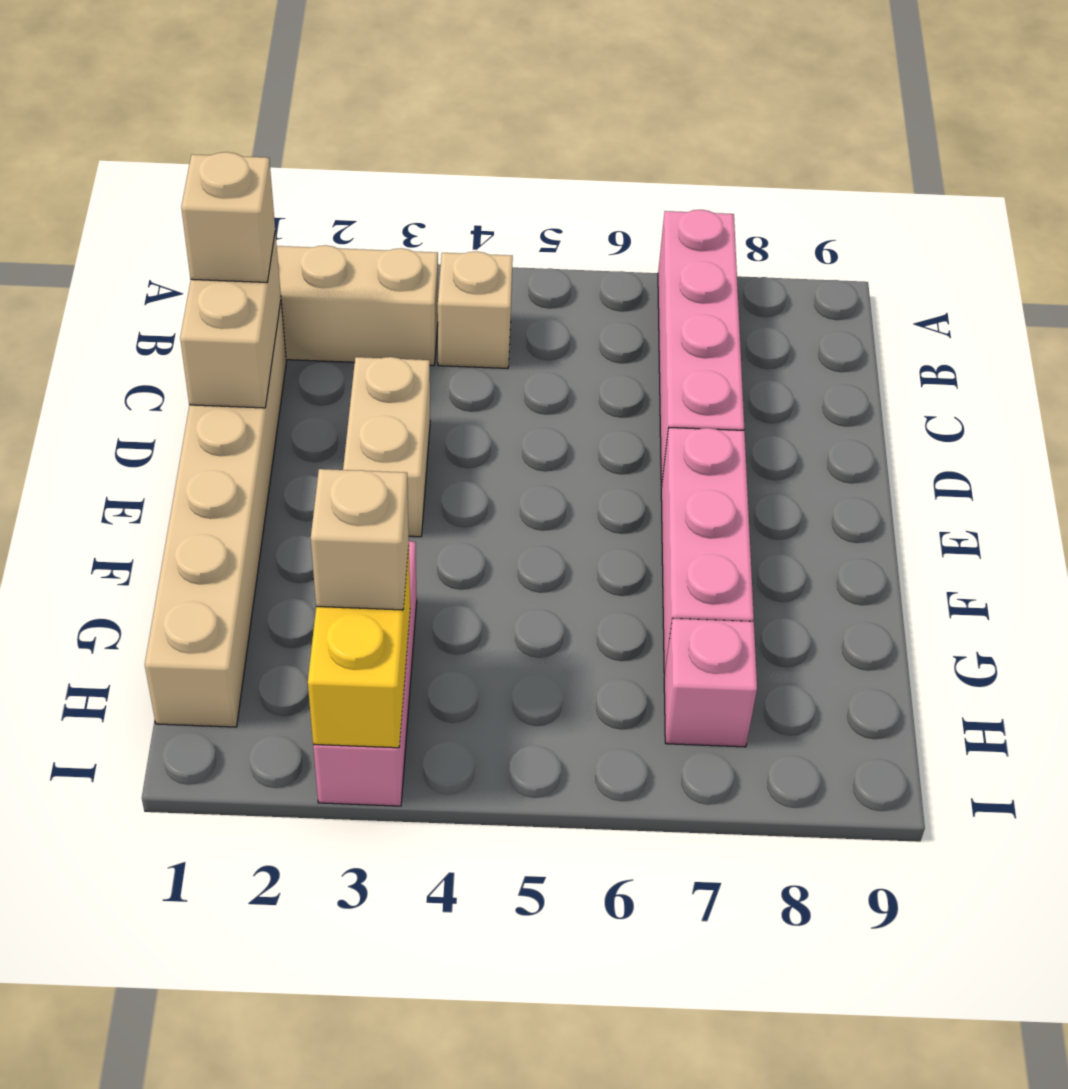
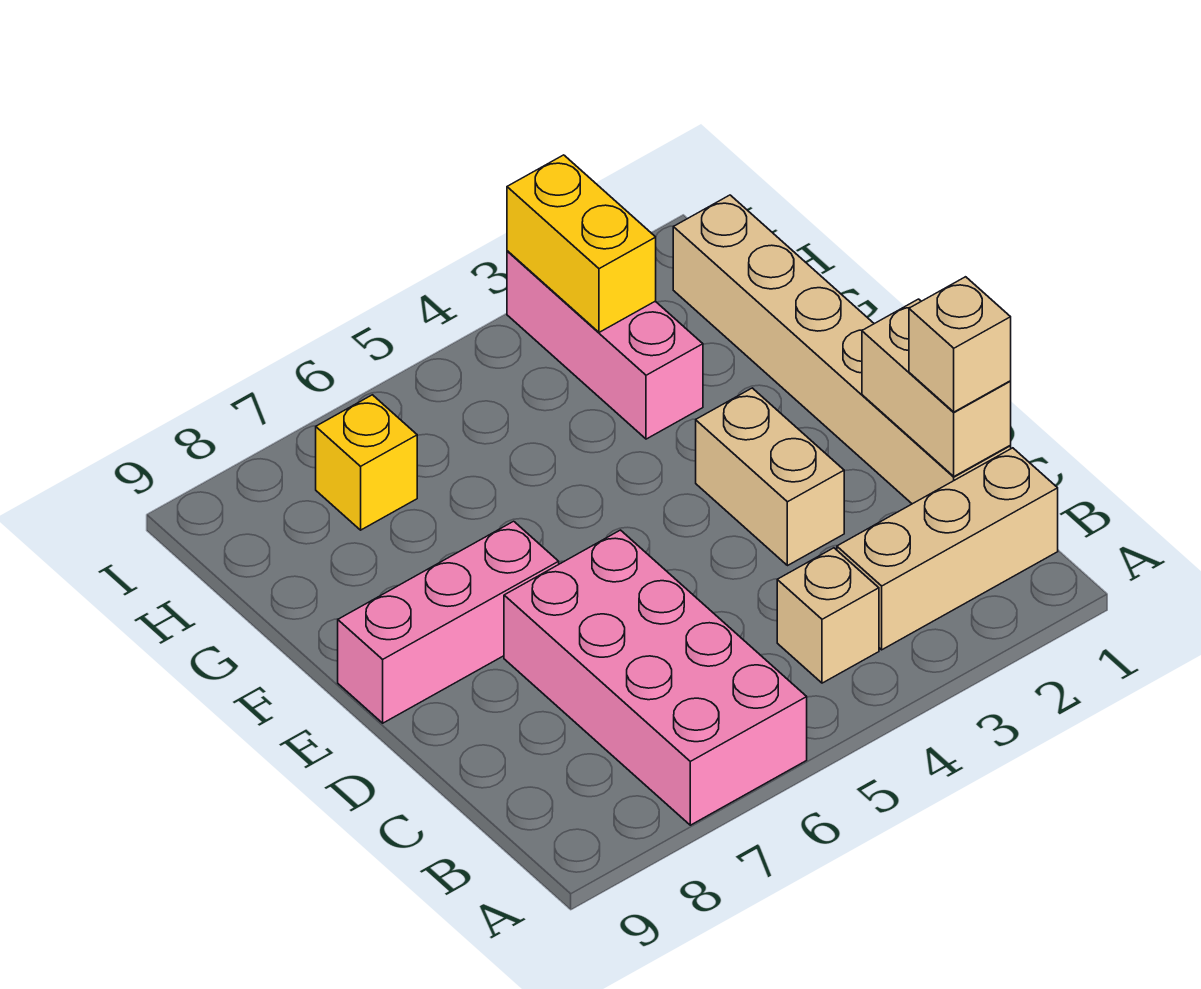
pink 1x4 brick [658,210,744,486] -> pink 2x4 brick [504,530,807,825]
pink 1x3 brick [661,428,754,674] -> pink 1x3 brick turned to [338,521,559,723]
tan 1x1 brick [311,469,409,610] -> none
pink 1x1 brick [664,618,757,747] -> yellow 1x1 brick [316,395,417,530]

